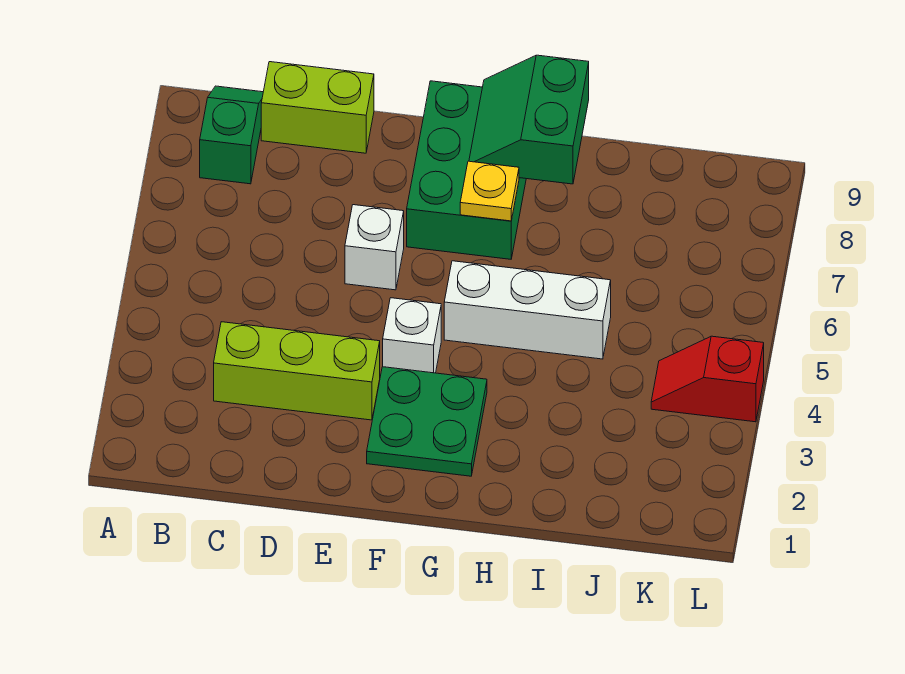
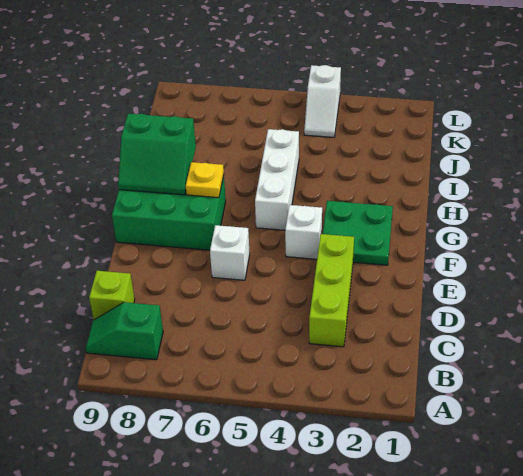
lime 1x2 brick [261,62,374,153] -> lime 1x1 brick [89,271,135,320]
red 1x2 slope [651,336,764,422] -> white 1x2 slope [304,65,341,137]

